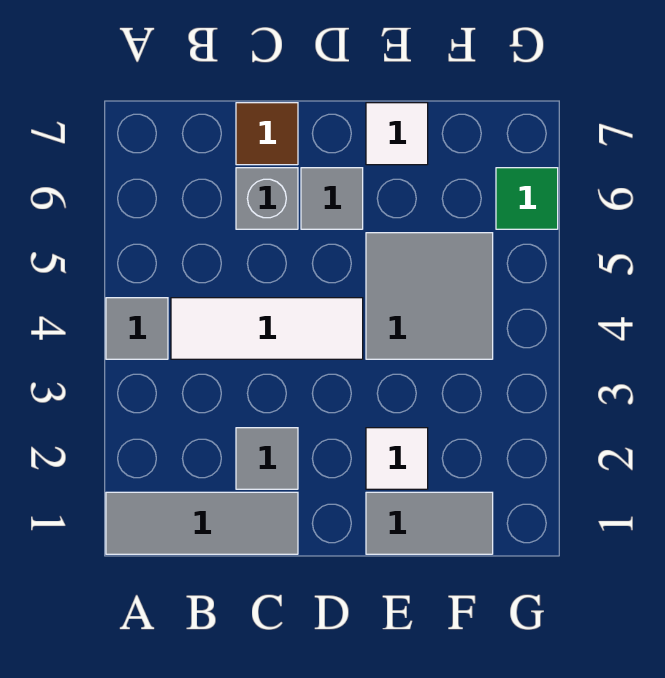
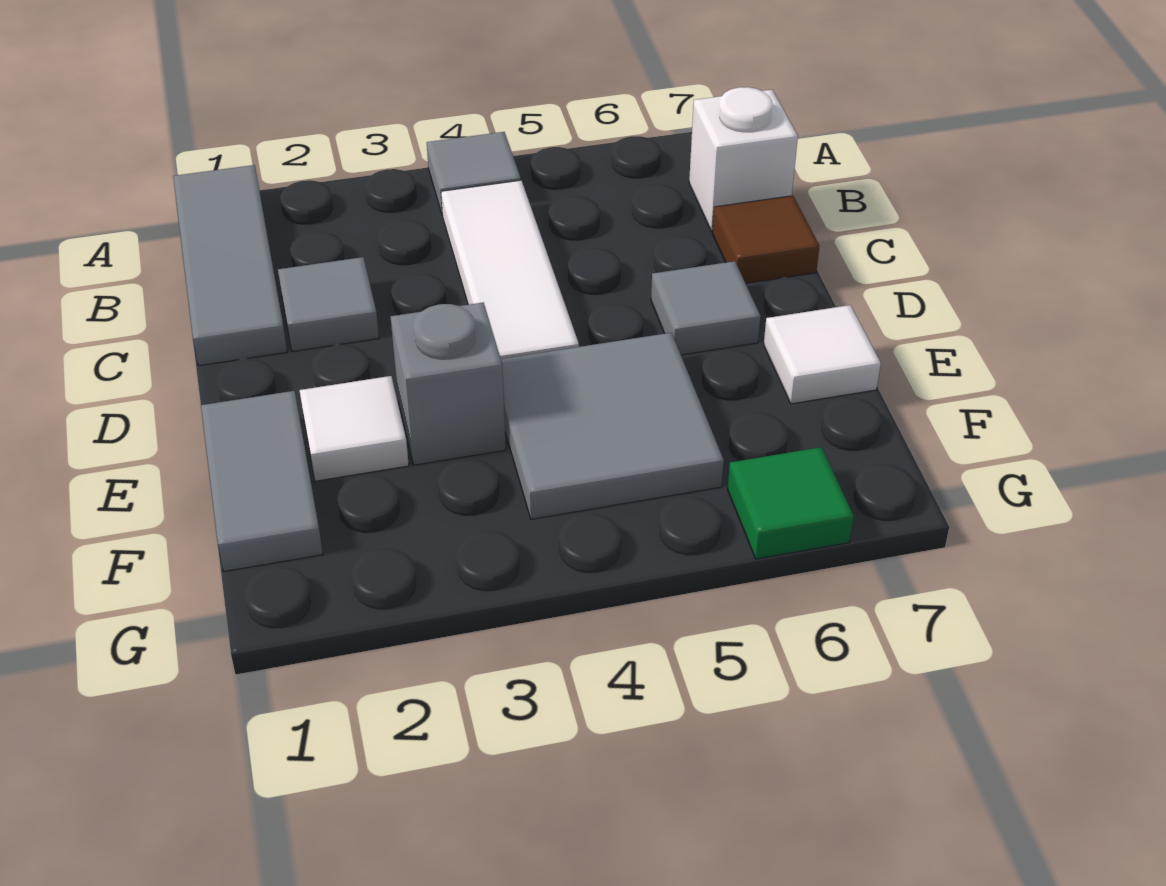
none -> white 1x1 brick [689,87,798,231]
grey 1x1 brick [236,168,298,229] -> grey 1x1 brick moved to [391,302,506,465]

